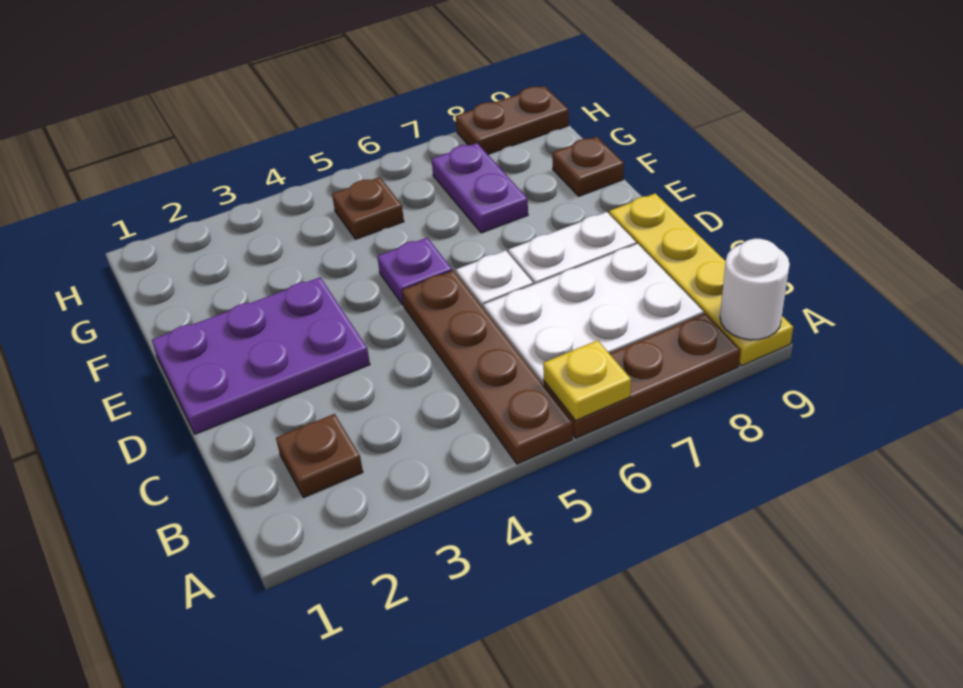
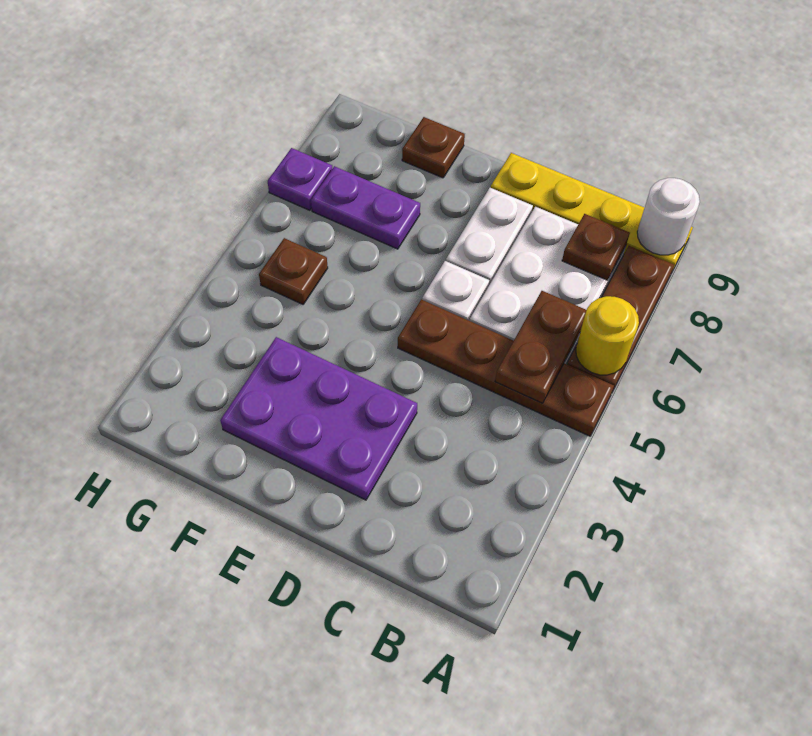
yellow 1x1 plate [543,340,631,421] -> yellow 1x1 round brick [576,296,639,375]
brown 1x1 plate [276,414,363,498] -> brown 1x1 plate moved to [562,214,630,280]
purple 2x3 plate [152,277,370,434] -> purple 2x3 plate turned to [220,337,417,500]
purple 1x1 plate [377,238,452,305] -> purple 1x1 plate moved to [268,148,332,210]
brown 1x2 plate [456,86,569,154] -> brown 1x2 plate moved to [495,291,586,403]

